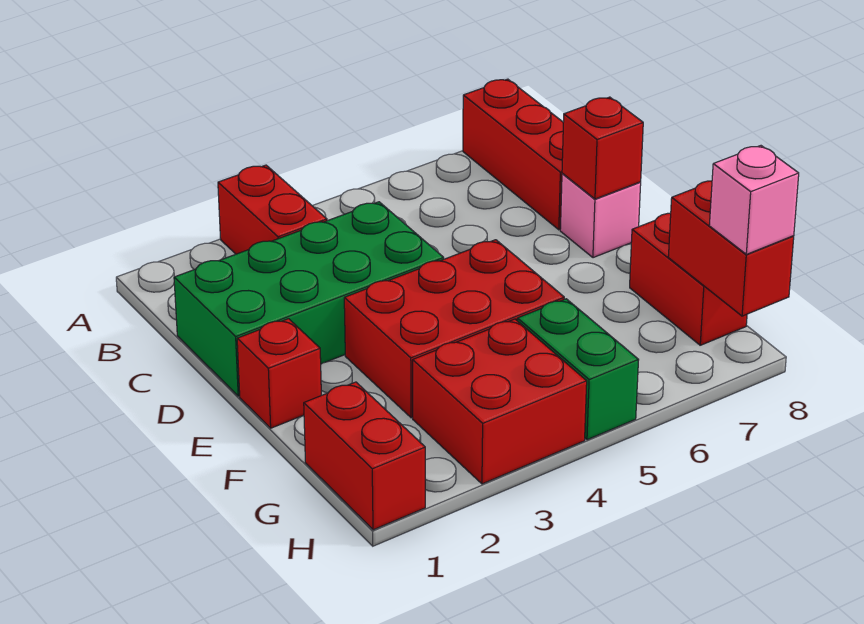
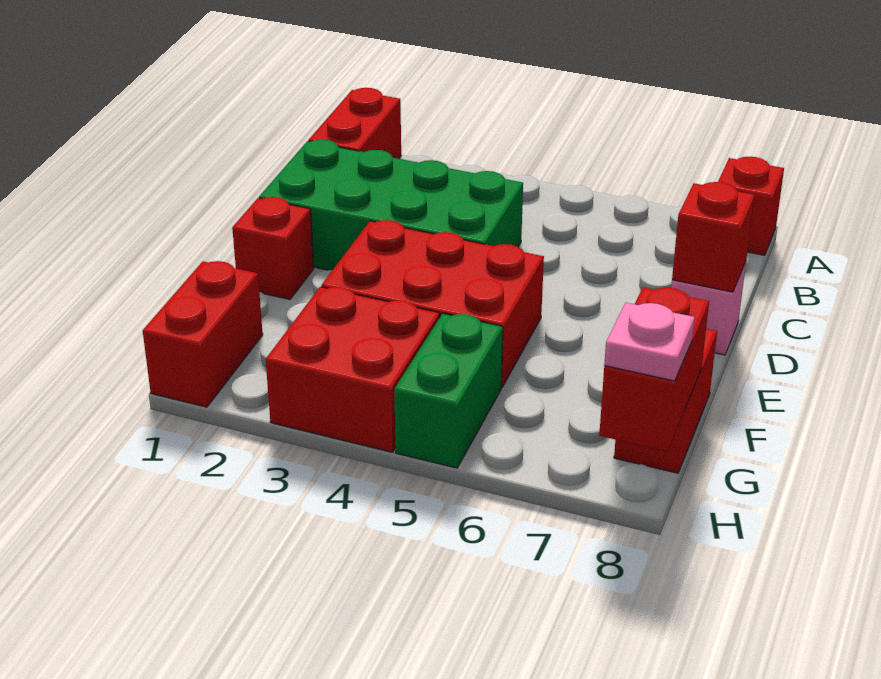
red 1x2 brick [218,165,327,254] -> red 1x2 brick moved to [308,88,401,159]
red 1x3 brick [463,79,563,230] -> red 1x1 brick [718,157,784,255]
pink 1x1 brick [709,146,799,254] -> pink 1x1 plate [604,303,695,381]

